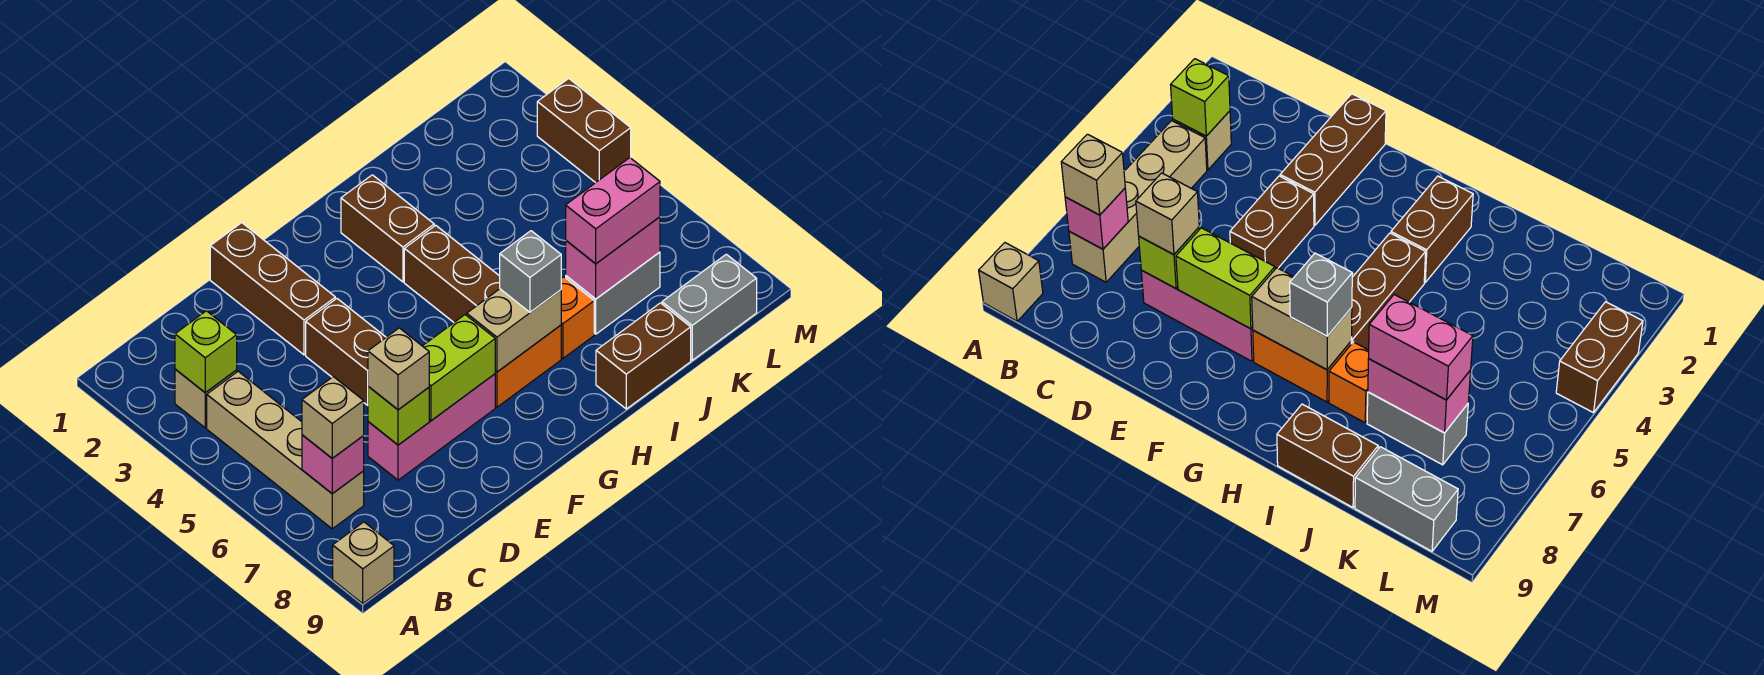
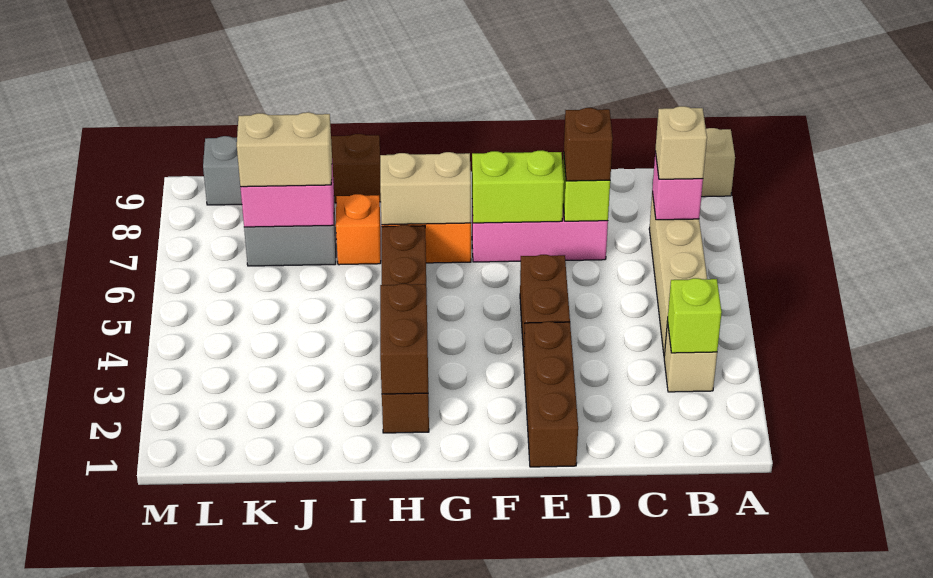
tan 1x1 brick [368,328,429,410] -> brown 1x1 brick [564,108,613,181]
grey 1x1 brick [500,231,561,312] -> none
pink 1x2 brick [566,158,660,264] -> tan 1x2 brick [237,112,332,187]
brown 1x2 brick [537,79,631,183] -> brown 1x2 brick moved to [380,284,428,394]

